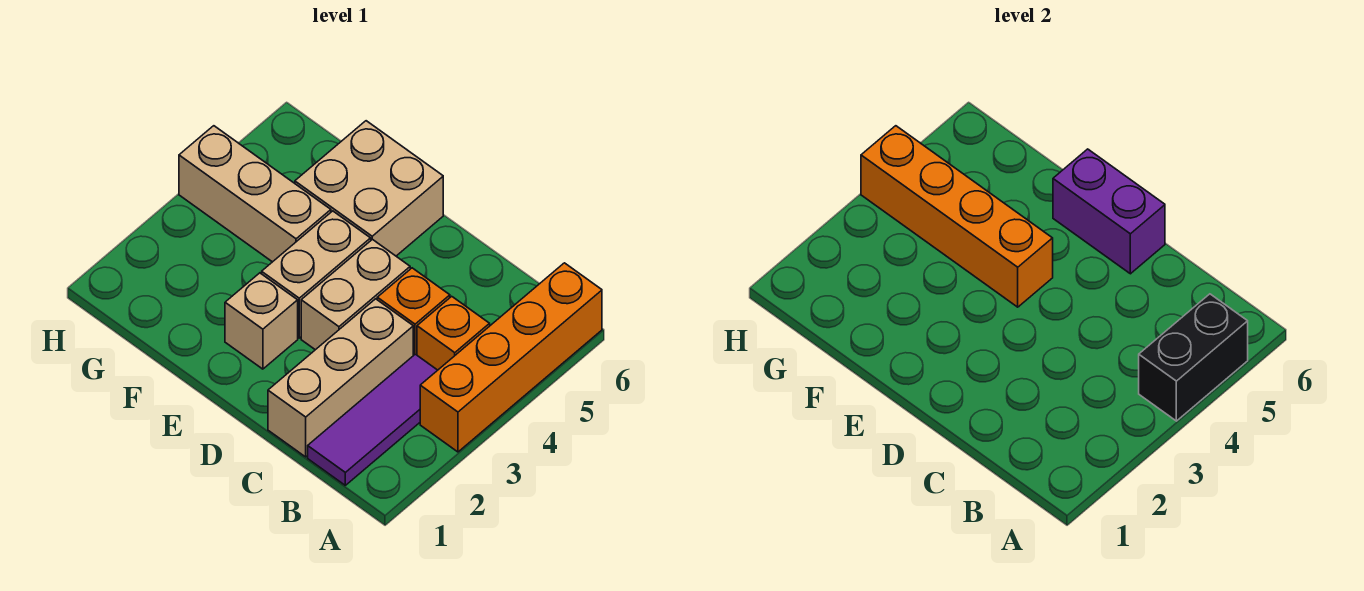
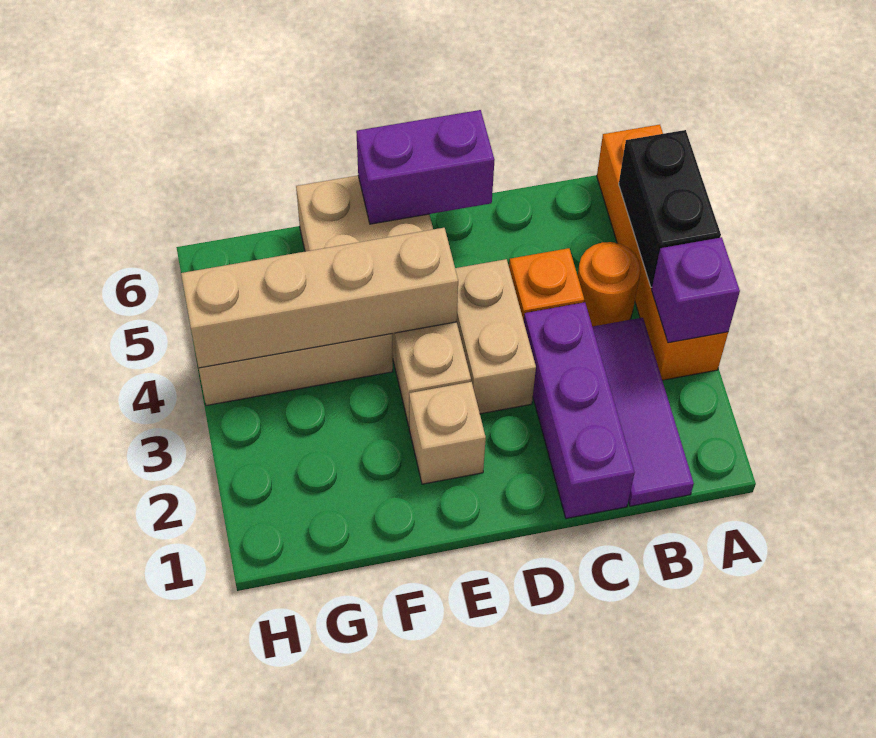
none -> purple 1x1 brick [652,237,740,343]
orange 1x1 brick [417,296,490,370] -> orange 1x1 round brick [578,242,641,327]
tan 1x3 brick [268,299,413,457] -> purple 1x3 brick [524,302,635,519]
orange 1x4 brick [861,126,1053,307] -> tan 1x4 brick [181,228,458,368]

